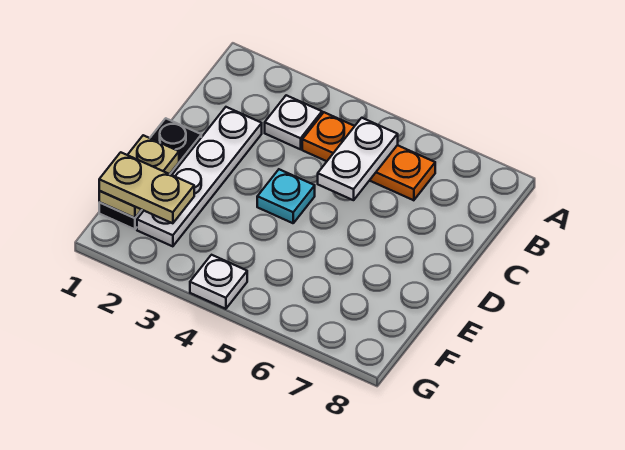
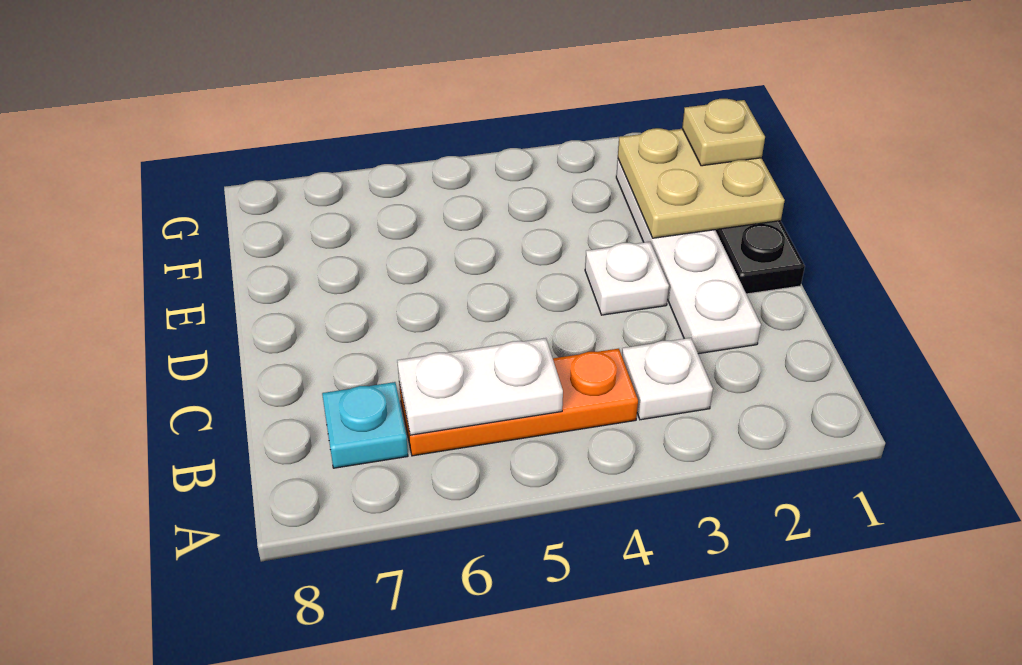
white 1x2 plate [318,118,398,200] -> white 1x2 plate turned to [397,338,563,435]
cyan 1x1 plate [257,169,315,223] -> cyan 1x1 plate moved to [322,382,408,468]
tan 1x2 plate [99,135,179,218] -> tan 2x2 plate [618,128,785,238]
tan 1x2 plate [99,152,194,223] -> tan 1x1 plate [682,99,765,166]
white 1x1 plate [190,255,247,309] -> white 1x1 plate moved to [585,242,669,315]

